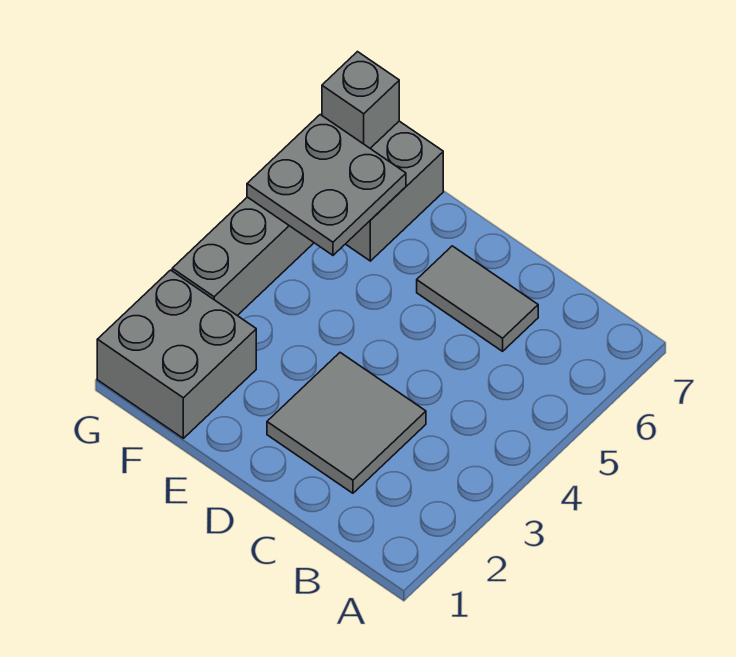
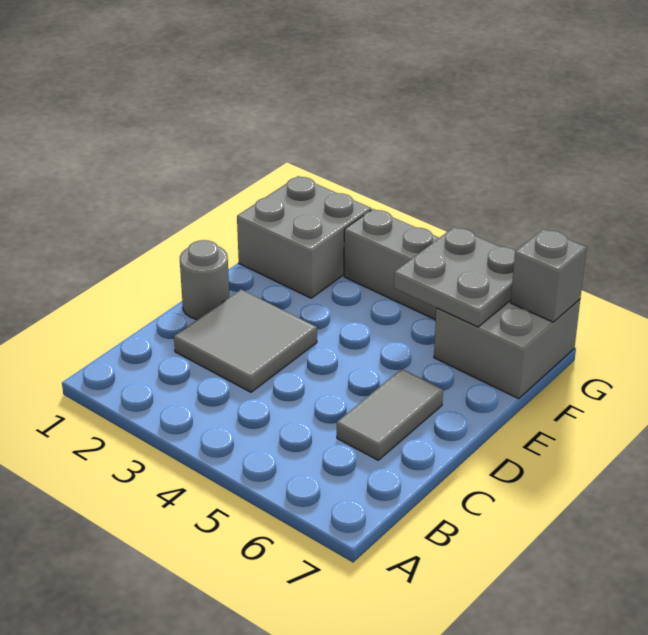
none -> grey 1x1 round brick [180,240,229,320]

